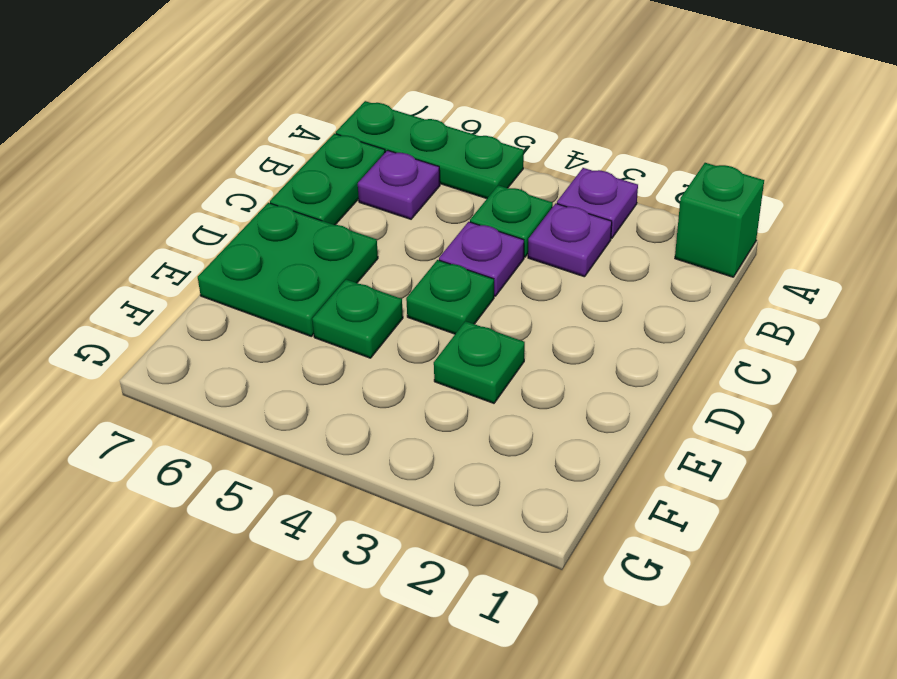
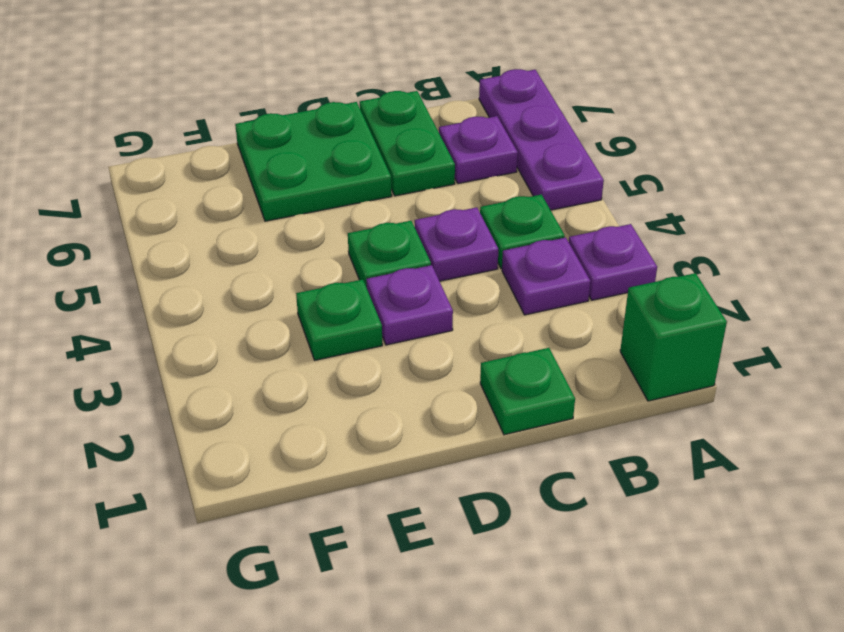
green 1x3 plate [336,101,524,199] -> purple 1x3 plate [479,69,604,210]
green 1x2 plate [270,134,385,225] -> green 1x2 plate turned to [360,91,455,196]
none -> purple 1x1 plate [366,265,453,345]
green 1x1 plate [312,279,403,358] -> green 1x1 plate moved to [480,348,575,435]

